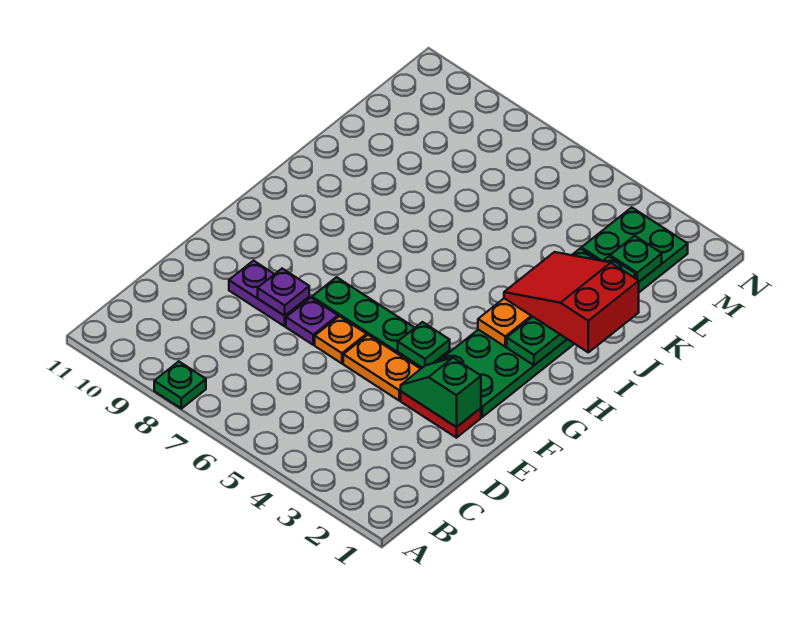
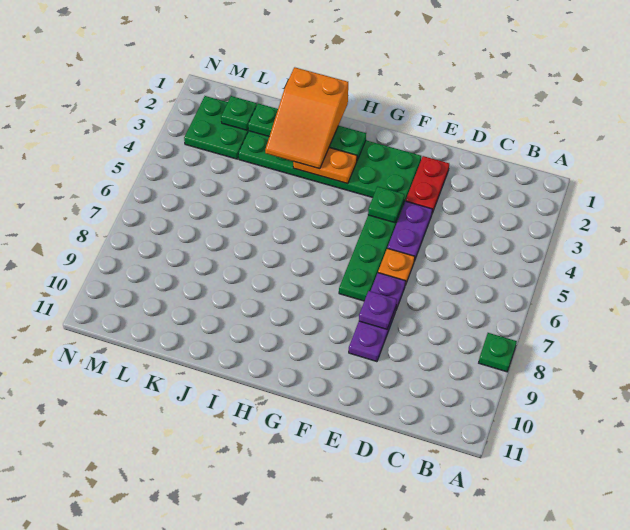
green 1x2 slope [401,358,481,427] -> none
orange 1x2 plate [343,335,420,400] -> purple 1x2 plate [387,201,432,261]
red 2x3 slope [504,252,639,352] -> orange 2x3 slope [265,67,348,169]

